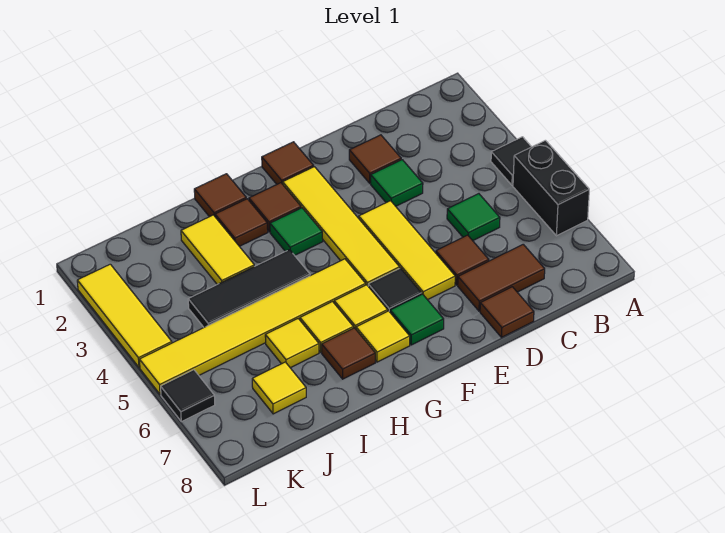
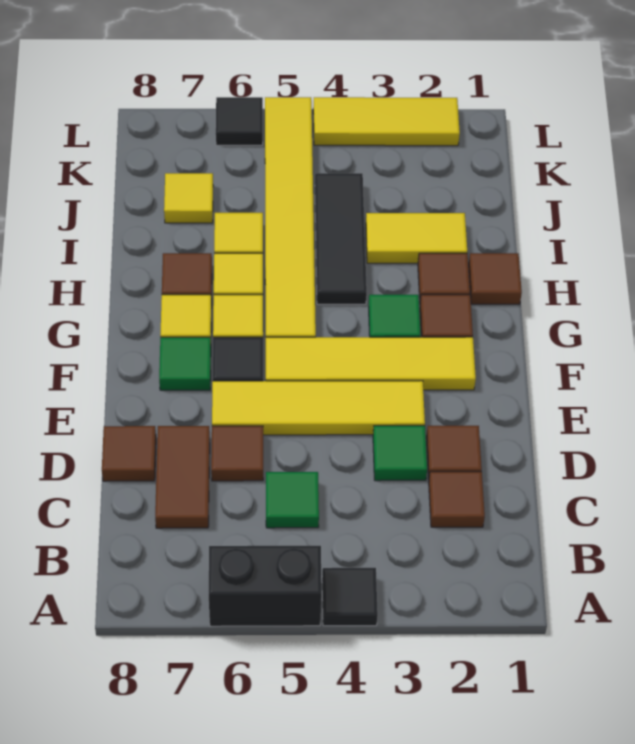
yellow 1x3 tile [359,201,455,300] -> yellow 1x4 tile [212,381,425,435]
brown 1x1 tile [262,142,314,184] -> brown 1x1 tile moved to [429,472,485,527]

